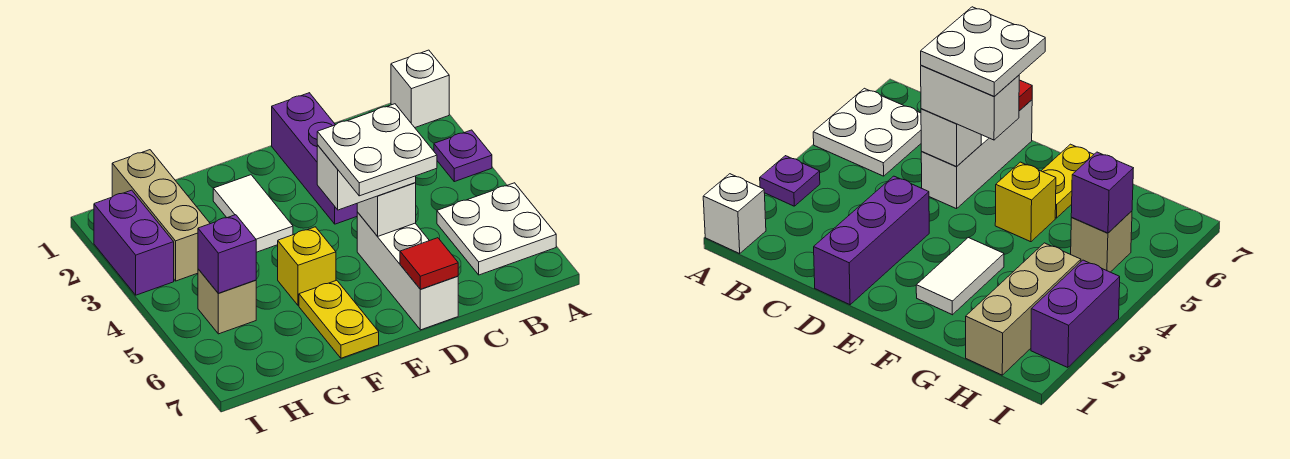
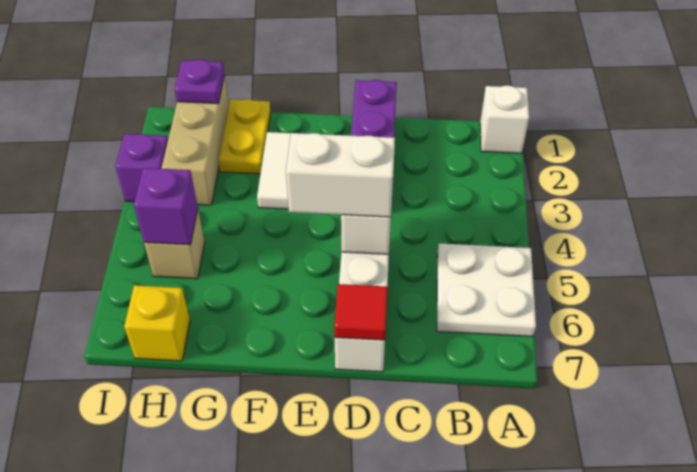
purple 1x1 plate [434,130,492,182] -> purple 1x1 plate moved to [175,59,224,104]
white 2x2 plate [317,104,437,196] -> none
yellow 1x1 brick [278,227,336,305] -> yellow 1x1 brick moved to [124,285,190,361]
yellow 1x2 plate [299,280,379,358] -> yellow 1x2 plate moved to [218,99,271,174]
purple 1x2 brick [94,190,174,295] -> purple 1x1 brick [115,134,168,202]

